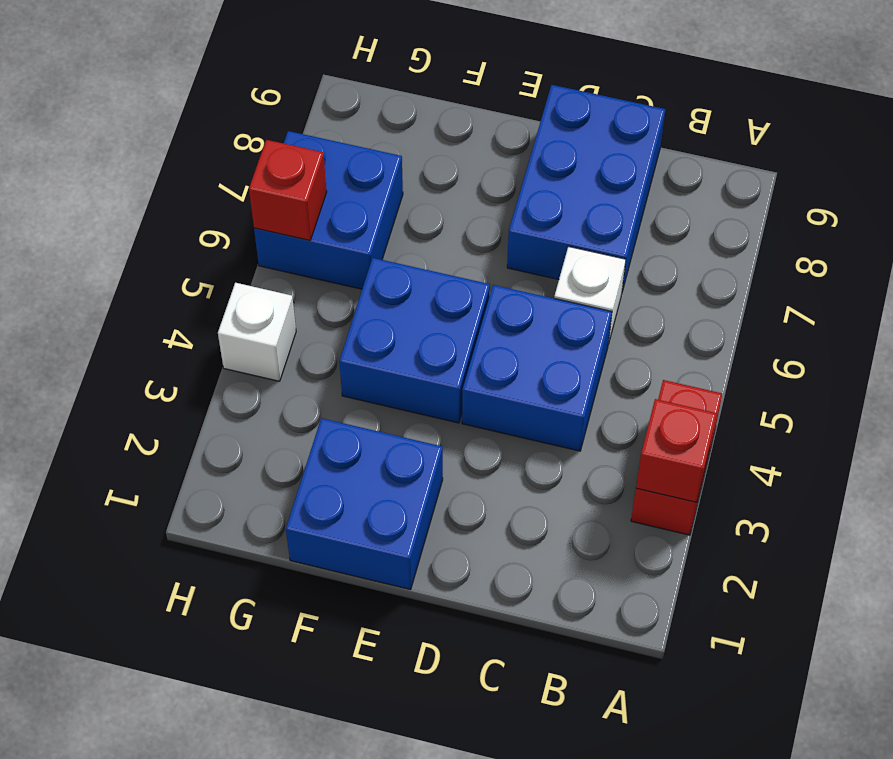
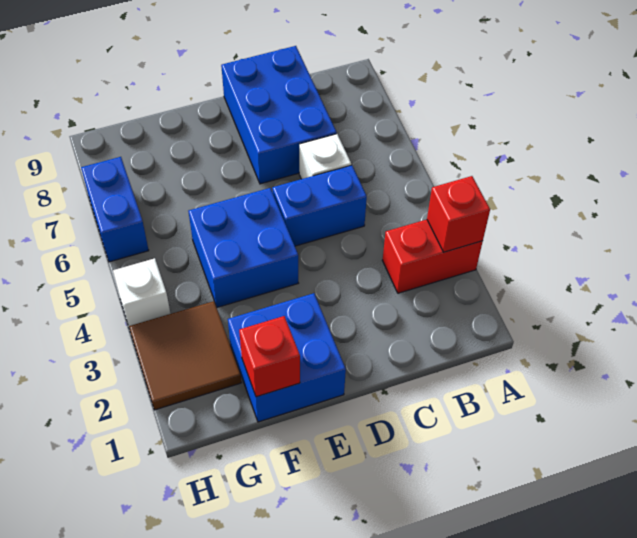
red 1x2 brick [631,380,722,535] -> red 1x2 brick turned to [382,220,483,293]
blue 2x2 brick [462,285,612,451] -> blue 1x2 brick [272,165,367,246]
none -> brown 2x2 tile [129,301,242,410]
blue 2x2 brick [254,131,403,289] -> blue 1x2 brick [81,157,149,262]
red 1x1 brick [249,140,327,240] -> red 1x1 brick moved to [239,316,300,397]

